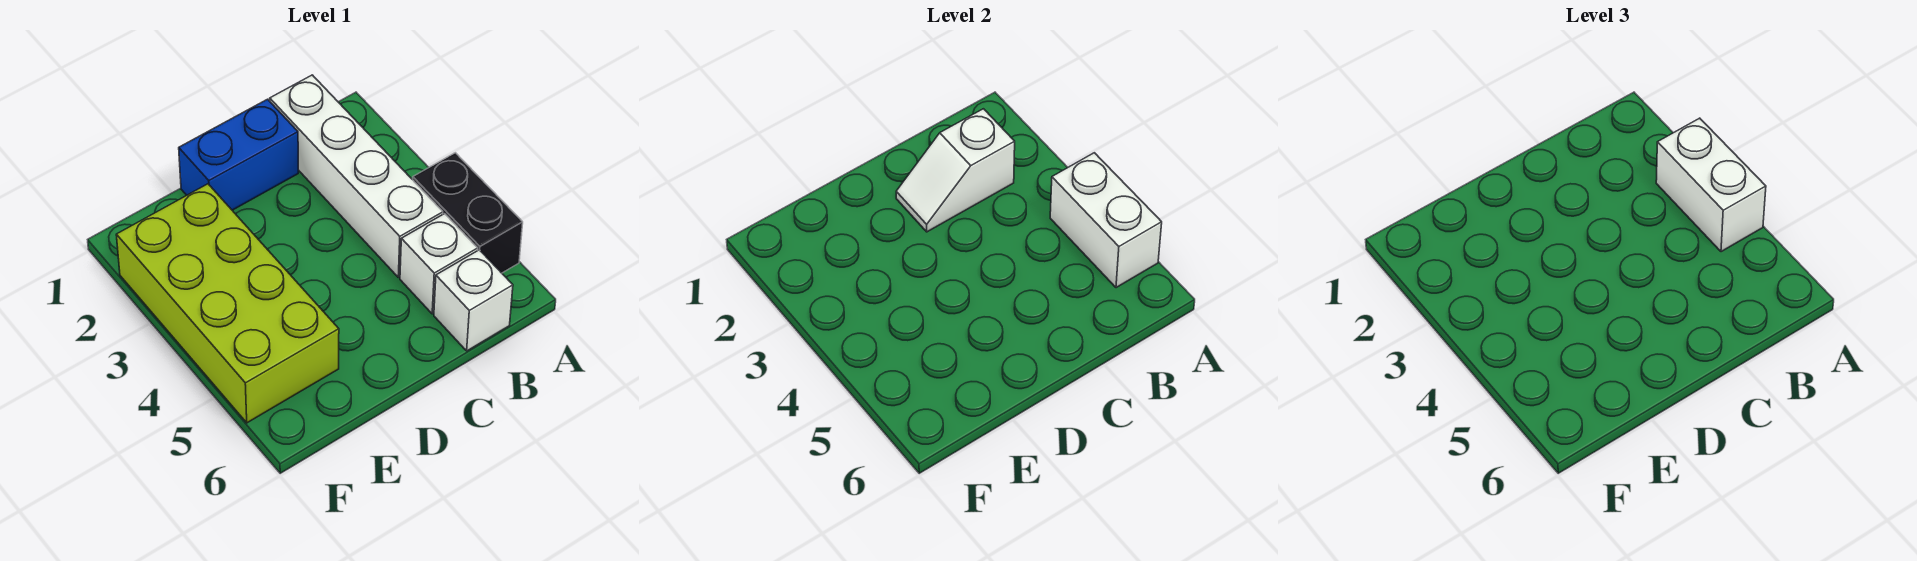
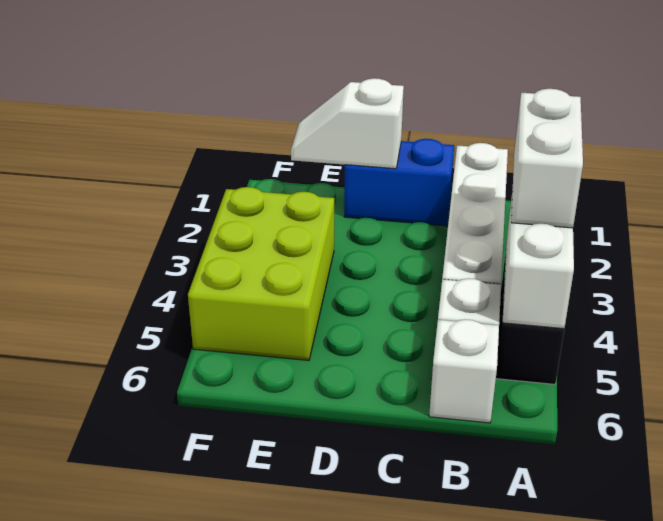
white 1x2 slope [896,109,1015,232] -> white 1x2 slope moved to [291,78,404,169]
lime 2x4 brick [116,184,339,423] -> lime 2x3 brick [188,187,334,360]

